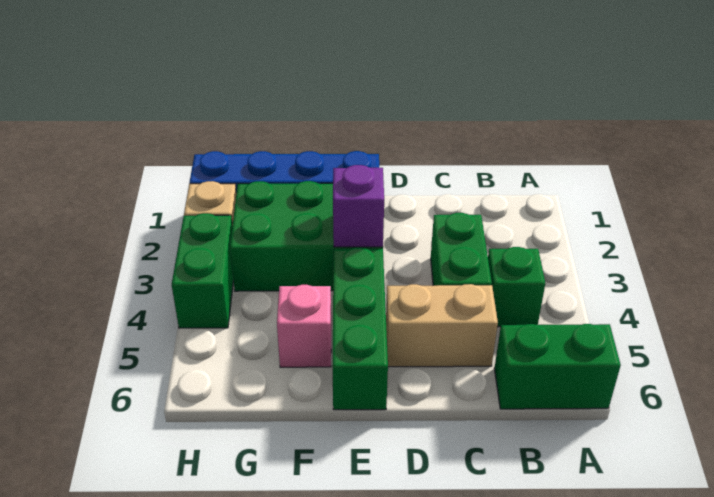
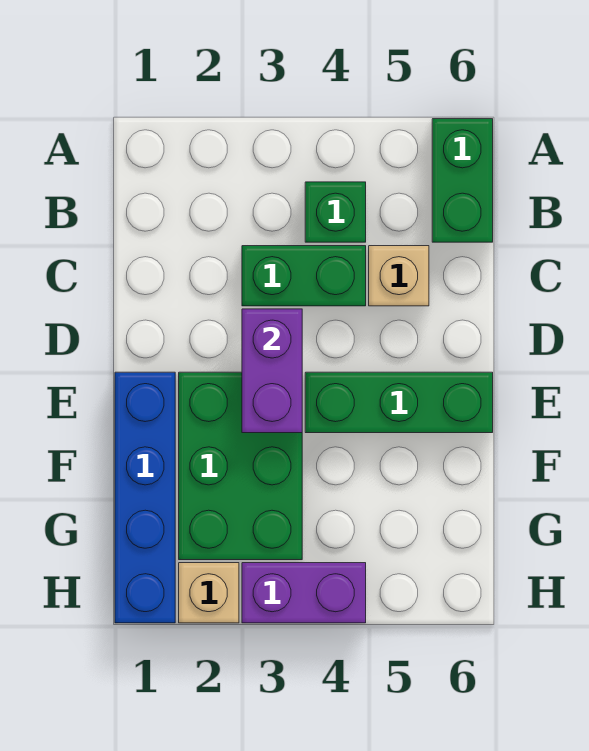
tan 1x2 brick [386,284,498,367] -> tan 1x1 brick [369,246,429,306]
purple 1x1 brick [333,165,384,247] -> purple 1x2 brick [242,309,302,433]
pink 1x1 brick [277,285,331,367] -> none
green 1x2 brick [172,213,233,328] -> purple 1x2 brick [242,563,366,623]

